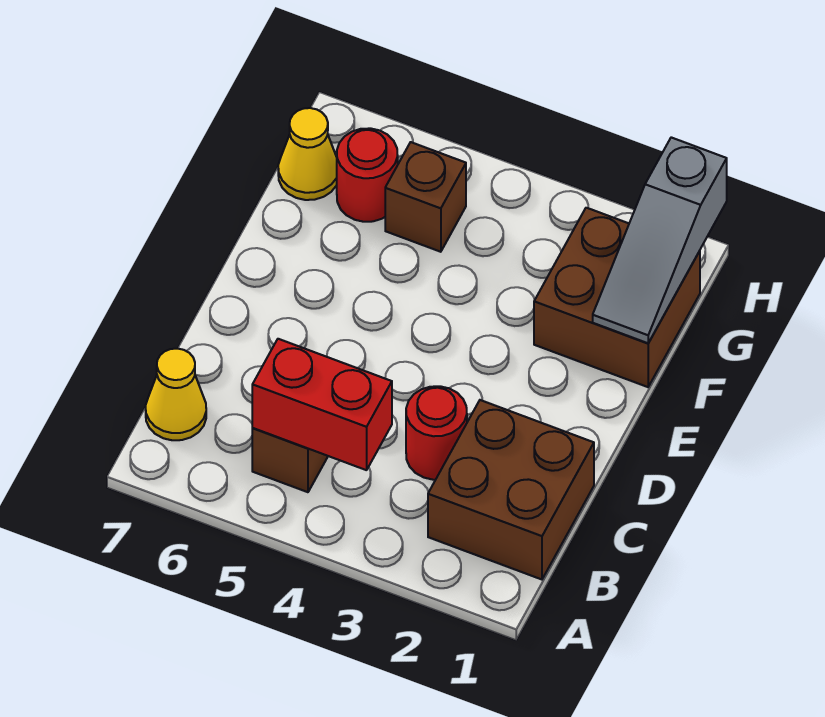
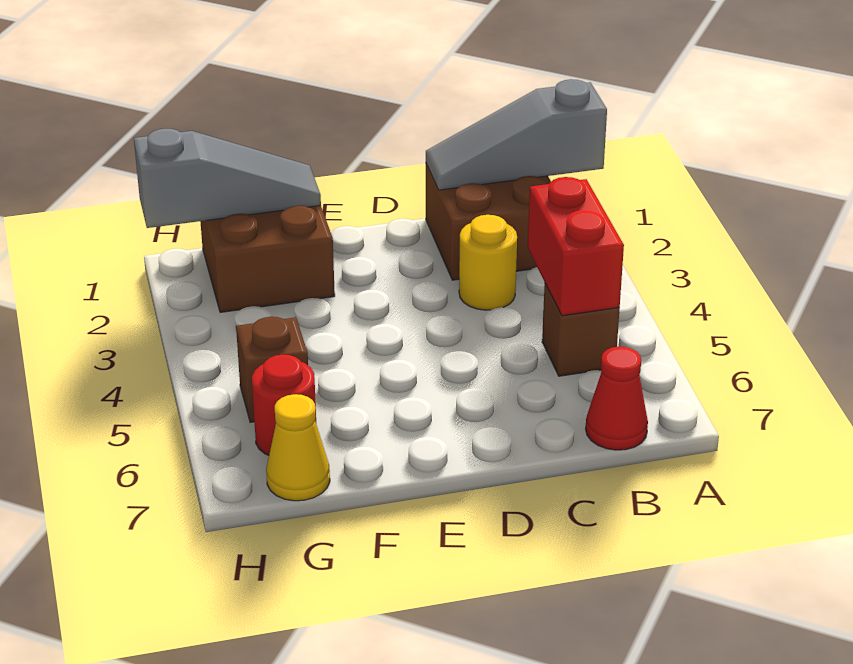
none -> grey 1x3 slope [426,79,607,190]
yellow 1x1 cone [146,349,206,440] -> red 1x1 cone [586,347,648,450]
red 1x1 round brick [406,386,467,480] -> yellow 1x1 round brick [459,215,517,310]

